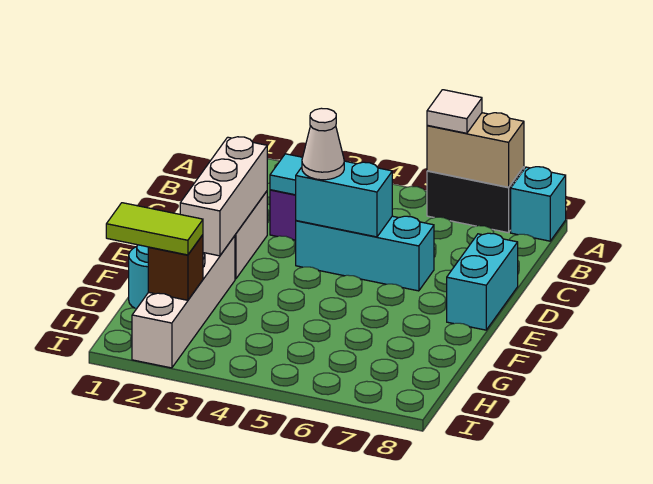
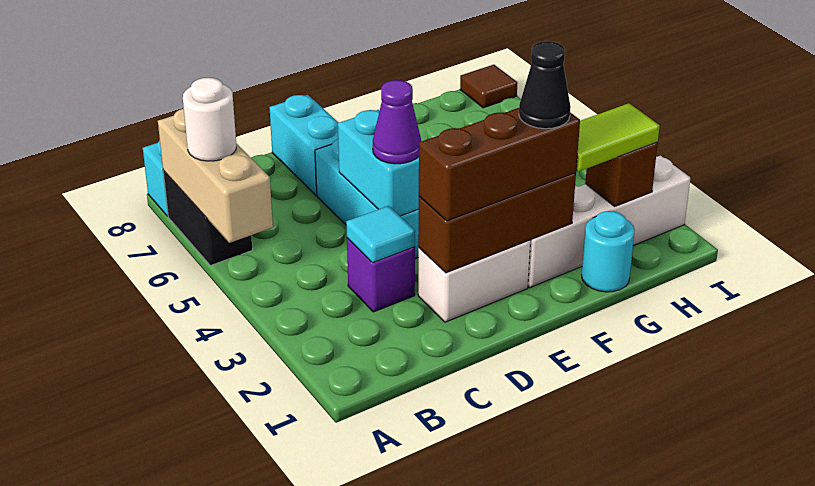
tan 1x2 brick [427,113,524,187] -> tan 1x3 brick [158,109,273,243]
white 1x1 tile [427,90,482,133] -> white 1x1 round brick [183,78,236,161]
white 1x3 brick [180,137,267,256] -> brown 1x3 brick [418,173,576,273]
none -> brown 1x3 brick [419,108,580,221]
white 1x1 cone [302,108,344,180] -> purple 1x1 cone [373,80,421,164]
cyan 1x2 brick [447,233,518,330] -> cyan 1x2 brick turned to [269,95,339,195]
none -> black 1x1 cone [519,41,571,129]
lime 1x2 tile [106,203,203,255] -> lime 1x2 tile turned to [576,103,660,172]
none -> brown 1x1 tile [460,65,517,108]

